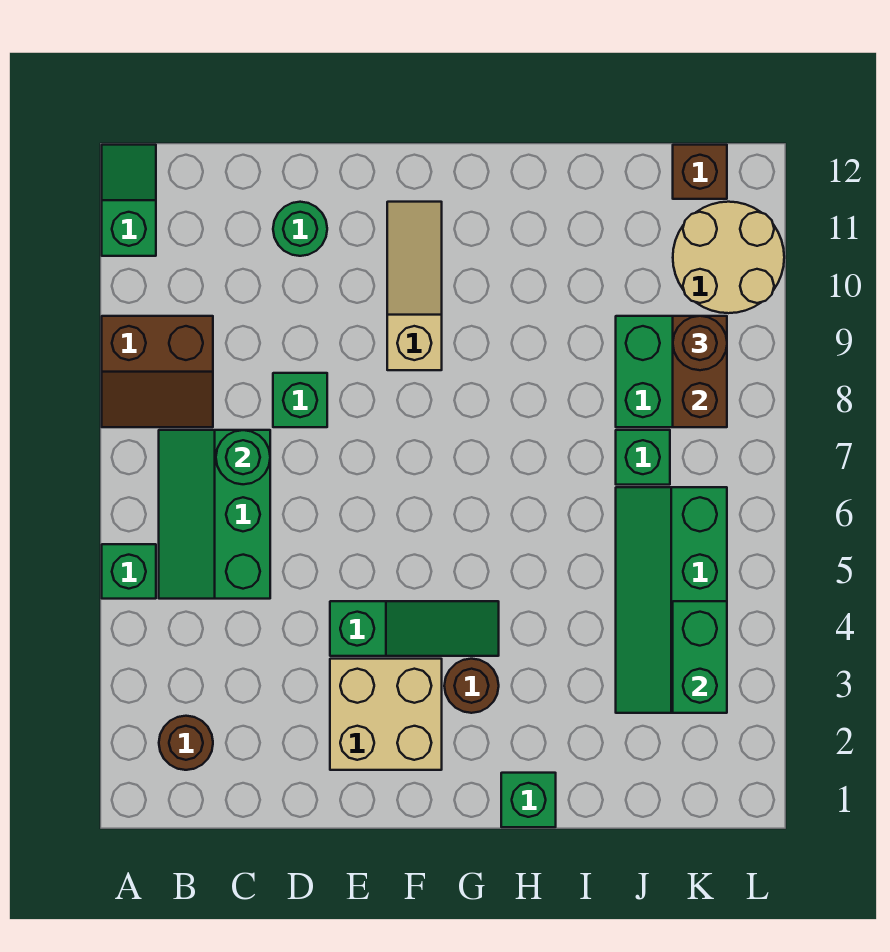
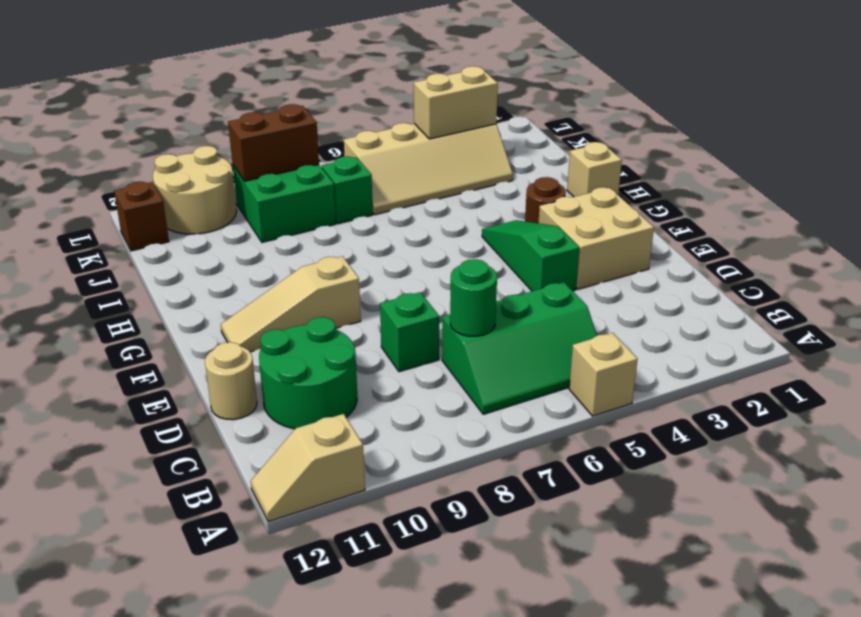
green 1x1 brick [102,544,156,599] -> tan 1x1 brick [569,333,638,416]
brown 2x2 slope [102,316,213,427] -> none
green 1x2 slope [102,145,156,256] -> tan 1x2 slope [251,414,365,522]
brown 1x1 round brick [159,716,213,770] -> none
green 1x1 round brick [273,202,327,256] -> green 2x2 round brick [259,317,357,429]
none -> tan 1x1 round brick [205,342,257,420]
green 1x1 brick [501,773,556,827] -> tan 1x1 brick [567,142,622,197]
green 2x4 slope [616,487,727,713] -> tan 2x4 slope [344,123,513,215]
green 1x2 brick [673,601,727,713] -> tan 1x2 brick [414,66,498,139]
brown 1x1 round brick [673,316,727,370] -> none

